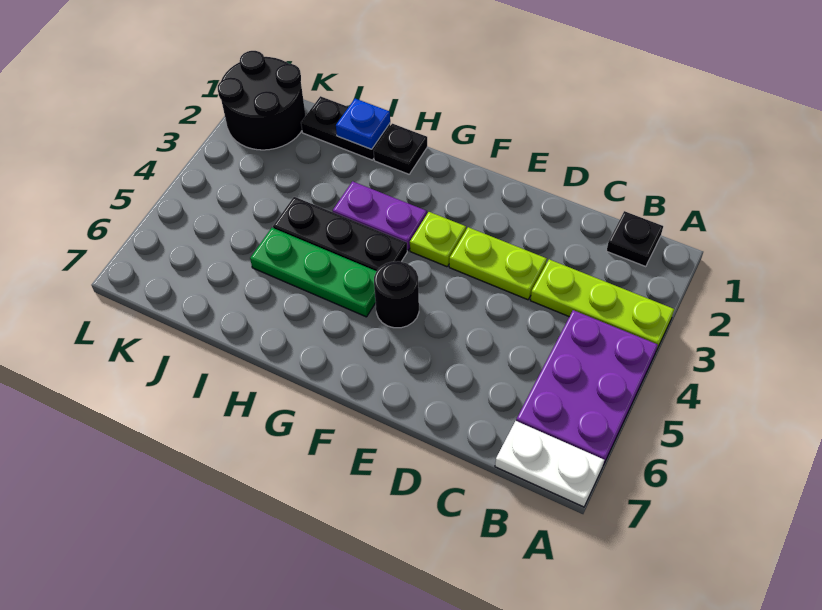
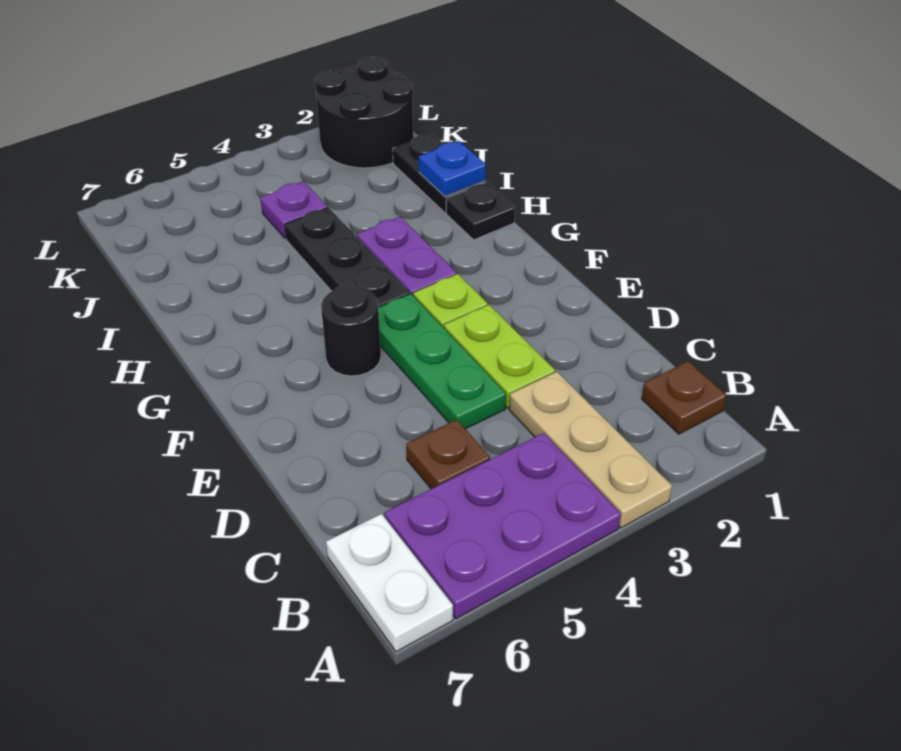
lime 1x3 plate [530,259,674,351] -> tan 1x3 plate [509,372,672,528]
black 1x1 plate [607,211,663,267] -> brown 1x1 plate [642,361,726,434]
none -> brown 1x1 plate [406,420,490,489]
green 1x3 plate [250,228,376,317] -> green 1x3 plate moved to [378,294,506,429]
none -> purple 1x1 plate [260,181,327,239]

